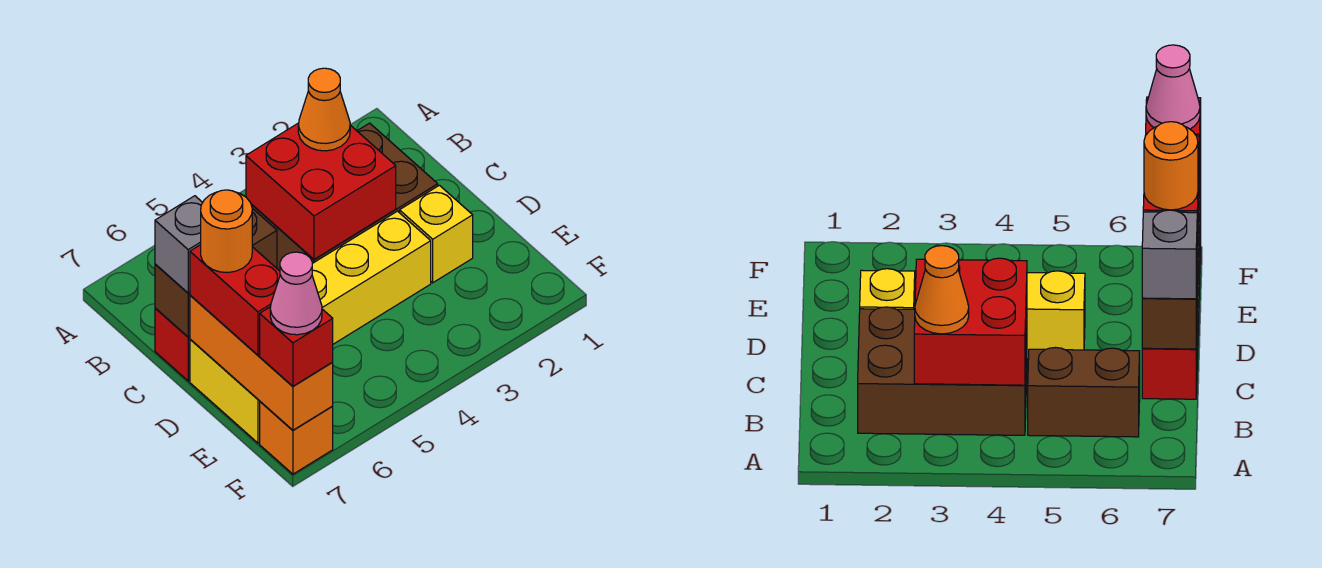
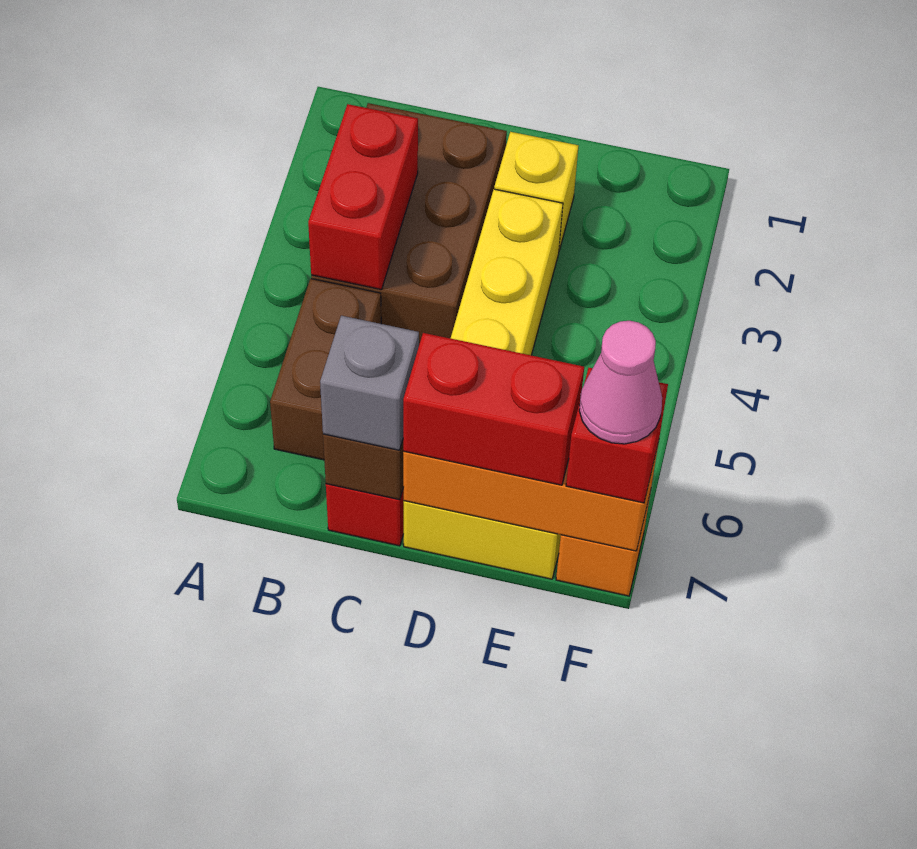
red 2x2 brick [246,123,396,259] -> red 1x2 brick [308,104,418,290]
orange 1x1 cone [298,68,350,151] -> none
orange 1x1 round brick [201,190,252,272] -> none

